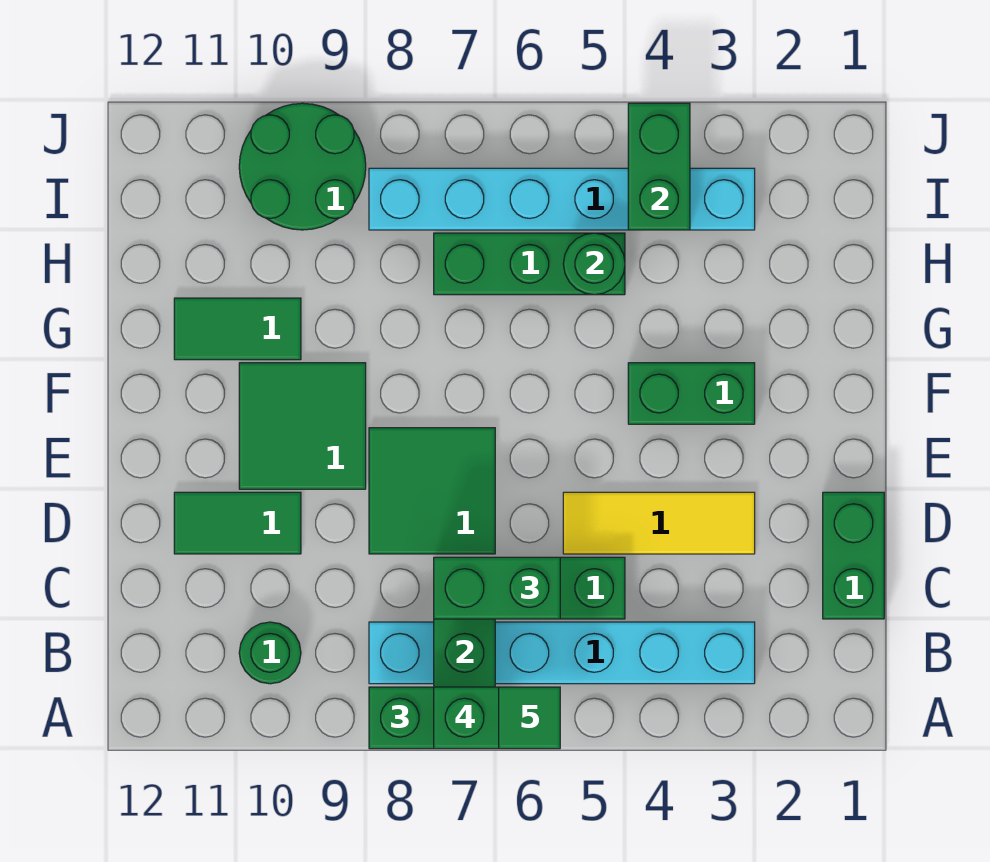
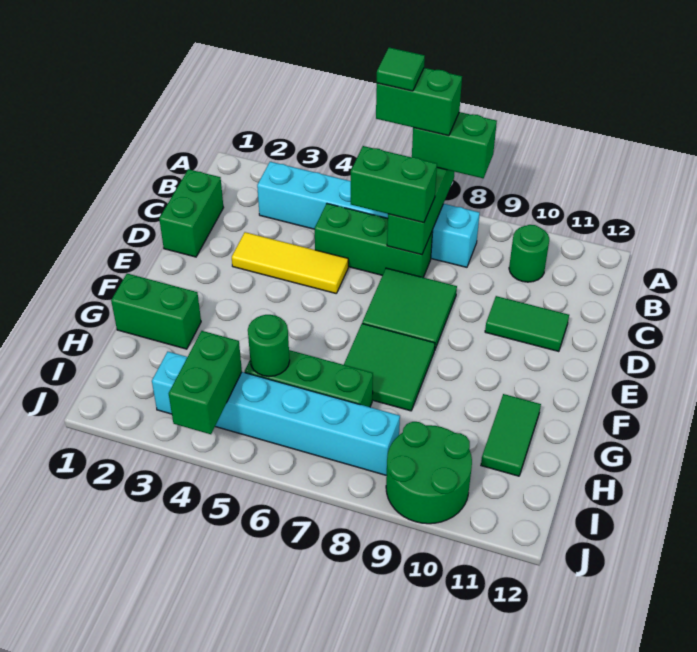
green 2x2 tile [239,363,366,489] -> green 2x2 tile moved to [344,324,435,411]
green 1x2 brick [628,363,755,424] -> green 1x2 brick moved to [111,274,201,349]
green 1x2 tile [174,298,301,360] -> green 1x2 tile turned to [481,394,541,476]

